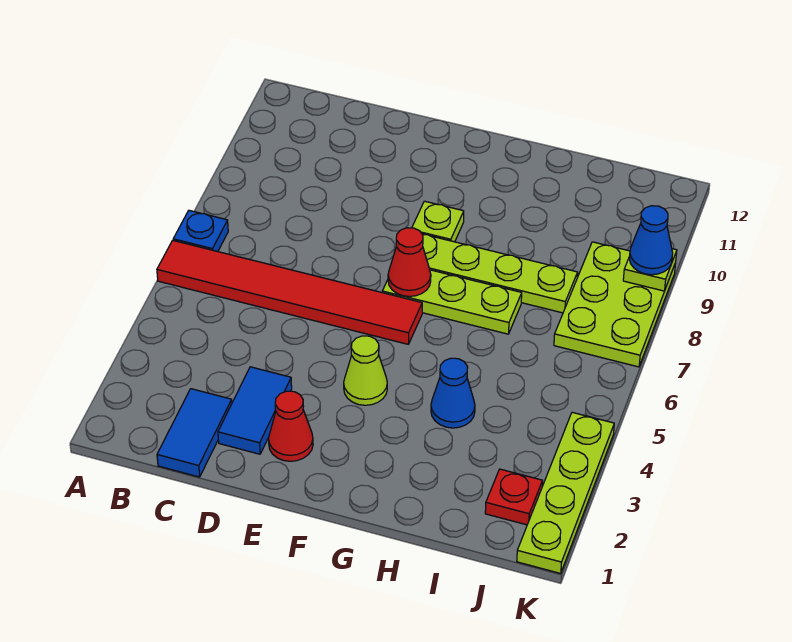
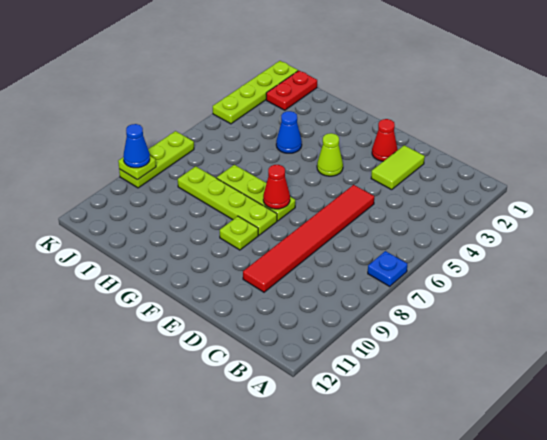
red 1x6 tile [157,240,422,344] -> red 1x6 tile turned to [243,185,374,292]
blue 1x2 tile [157,389,232,477] -> none
blue 1x2 tile [218,367,292,454] -> lime 1x2 tile [371,145,425,190]
red 1x1 plate [485,469,542,525] -> red 1x2 plate [266,71,317,110]
lime 2x3 plate [554,242,676,367] -> lime 1x3 plate [119,131,194,188]

